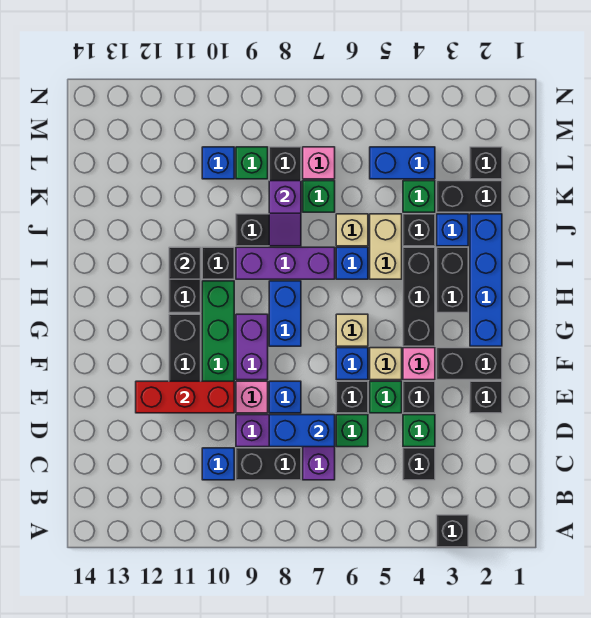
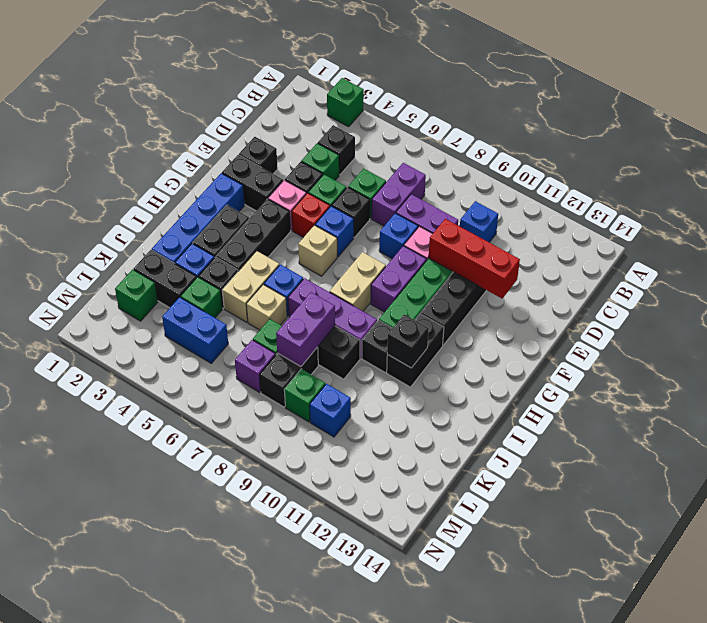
black 1x1 brick [437,515,468,547] -> green 1x1 brick [327,78,364,127]
black 1x2 brick [236,448,301,480] -> none
blue 1x2 brick [269,415,335,447] -> none
tan 1x1 brick [370,348,402,380] -> red 1x1 brick [292,193,330,238]
blue 1x2 brick [269,281,301,346] -> tan 1x2 brick [330,252,386,311]
purple 1x2 slope [269,181,301,246] -> purple 1x2 brick [276,292,335,367]
black 1x1 brick [470,147,502,179] -> green 1x1 brick [115,270,158,321]
pink 1x1 brick [303,147,335,179] -> purple 1x1 brick [235,340,275,392]

